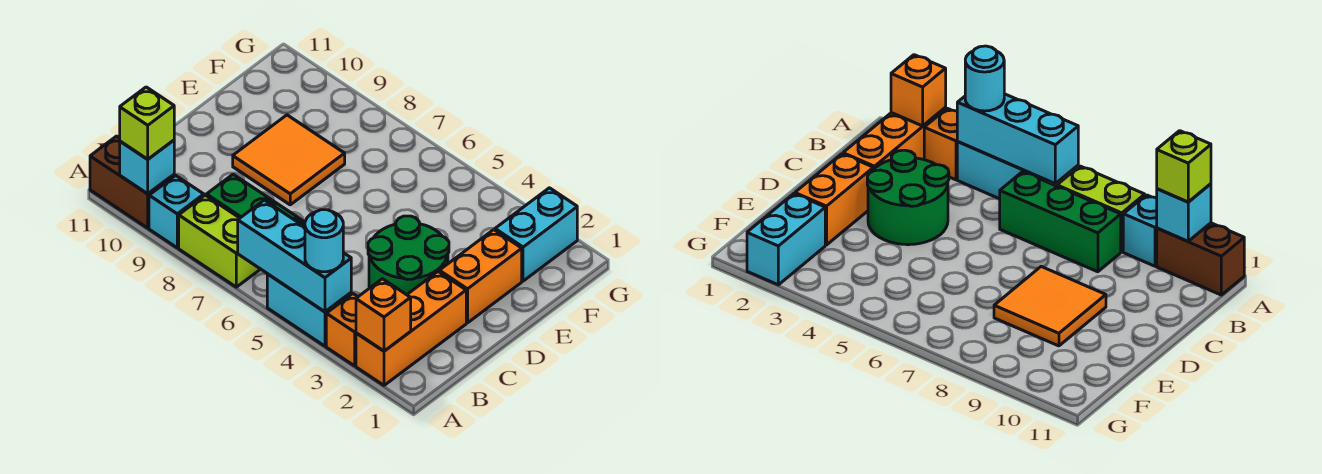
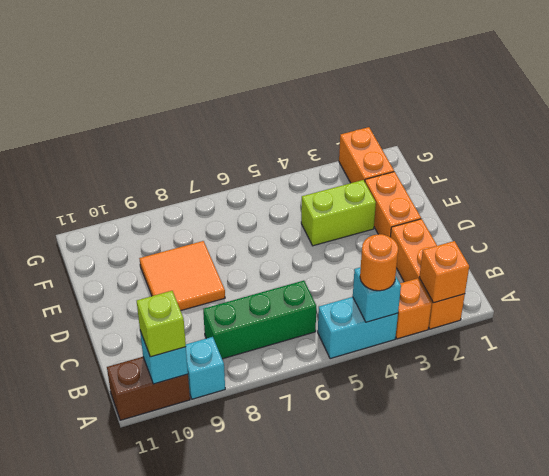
cyan 1x3 brick [238,200,351,312] -> cyan 1x1 brick [353,267,401,322]
cyan 1x1 round brick [305,210,343,272] -> orange 1x1 round brick [360,234,398,291]
lime 1x2 brick [179,195,260,287] -> lime 1x2 brick moved to [301,180,376,246]
green 2x2 round brick [368,216,449,295] -> none
cyan 1x2 brick [495,188,577,281] -> orange 1x2 brick [339,127,394,183]

